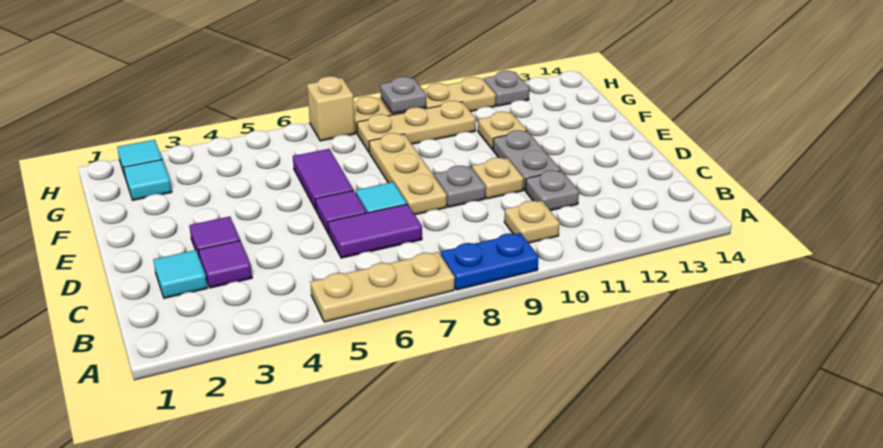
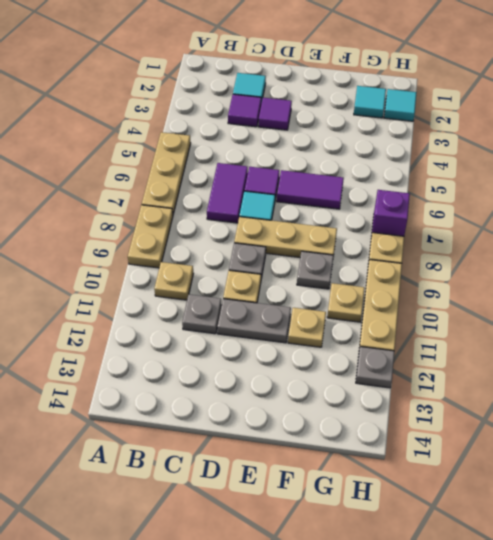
blue 1x2 plate [441,233,539,290] -> tan 1x2 plate [128,205,173,268]
tan 1x3 plate [357,101,476,153] -> tan 1x1 plate [327,283,365,322]
tan 1x1 brick [307,76,355,141] -> purple 1x1 brick [372,190,410,236]
grey 1x1 plate [380,77,426,113] -> grey 1x1 plate moved to [297,251,334,289]

